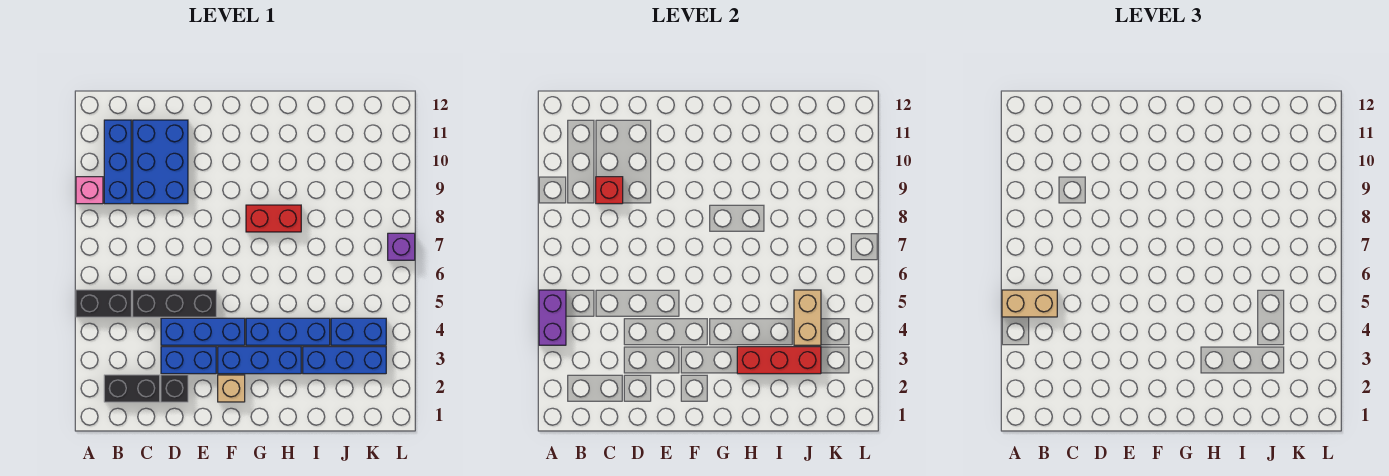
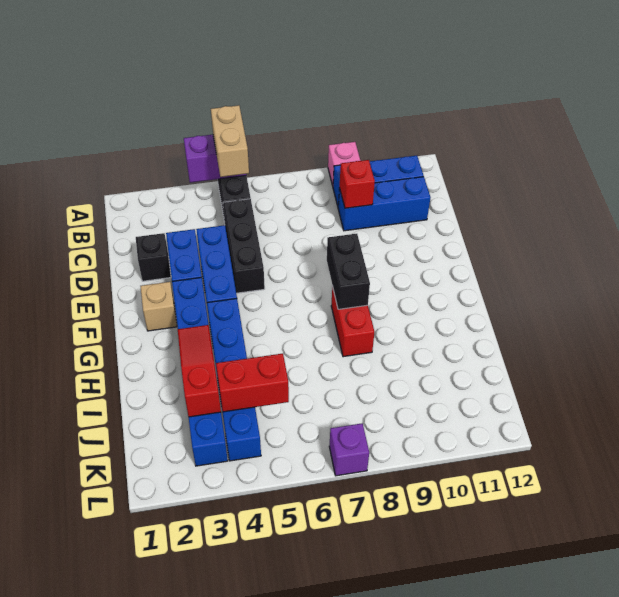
black 1x2 brick [104,375,160,402] -> black 1x2 brick moved to [327,234,370,309]
blue 2x3 brick [133,120,188,204] -> blue 1x3 brick [338,177,430,231]
red 1x3 brick [737,347,821,374] -> red 1x3 slope [178,325,221,417]
tan 1x2 brick [794,290,821,345] -> red 1x2 brick [216,354,289,412]

